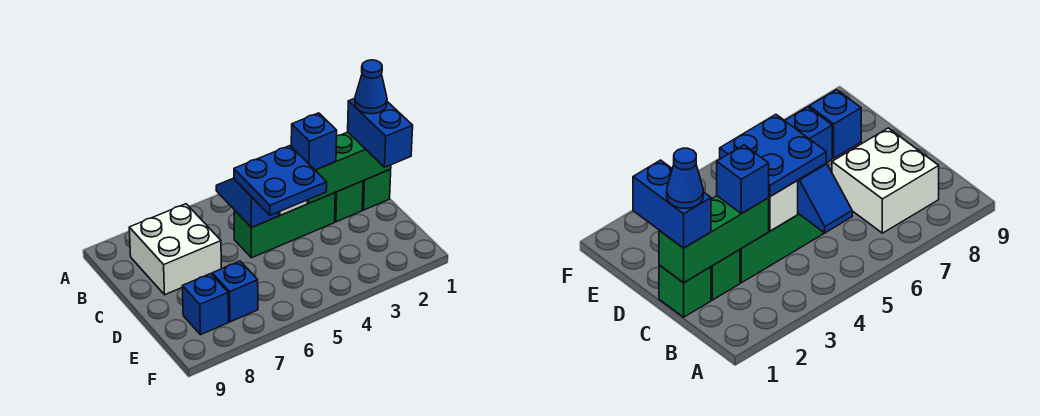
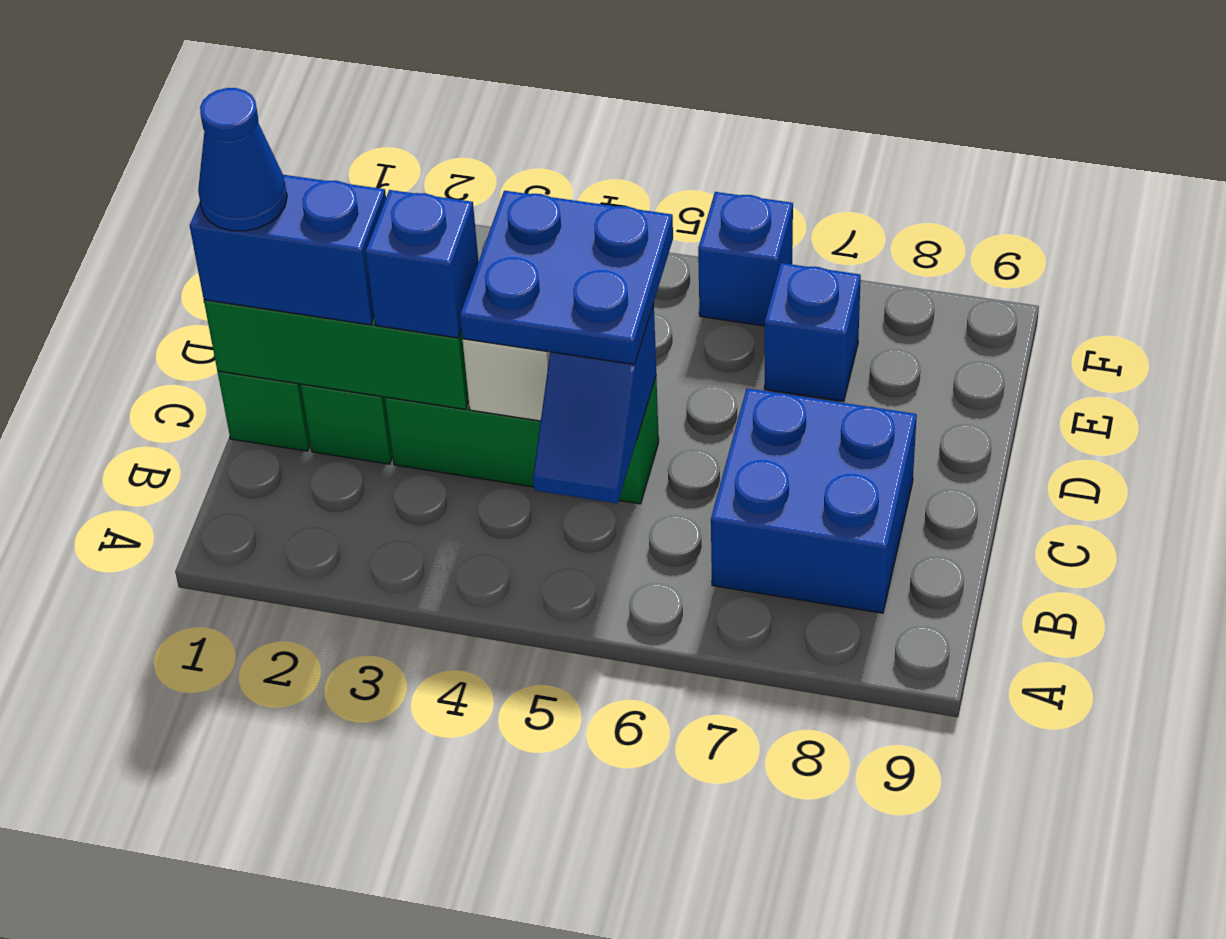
white 2x2 brick [129,204,221,295] -> blue 2x2 brick [711,388,917,613]
blue 1x2 brick [348,98,413,167] -> blue 1x2 brick turned to [190,175,386,325]
blue 1x1 brick [182,274,229,335] -> blue 1x1 brick moved to [698,192,793,326]

